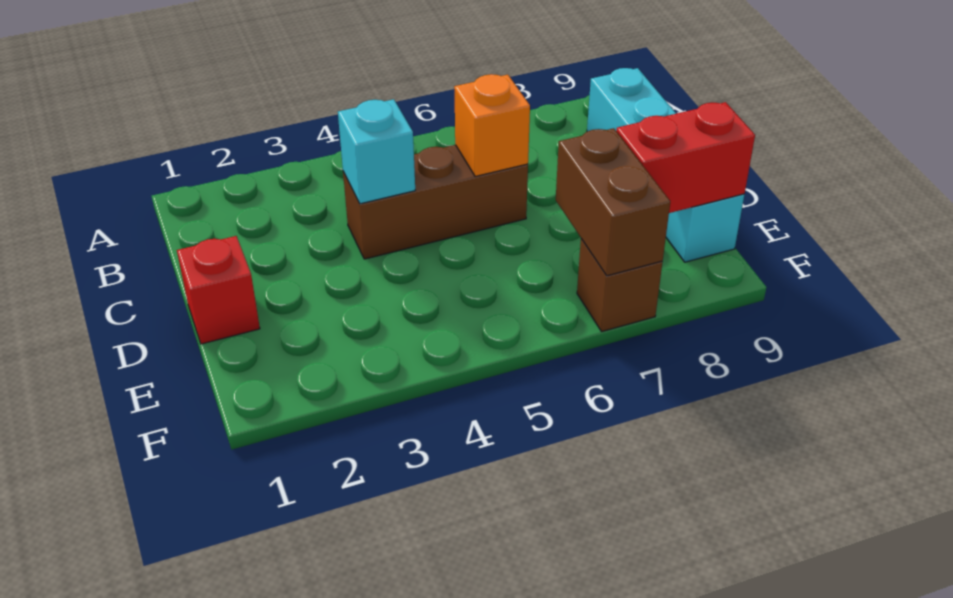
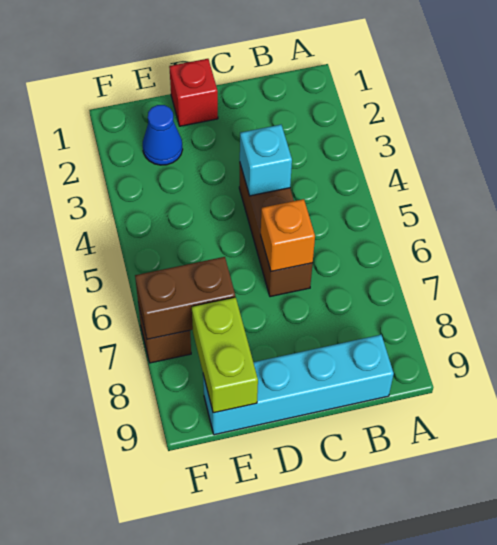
none -> blue 1x1 cone [143,105,183,165]
red 1x2 brick [616,102,755,213] -> lime 1x2 brick [192,297,258,413]

